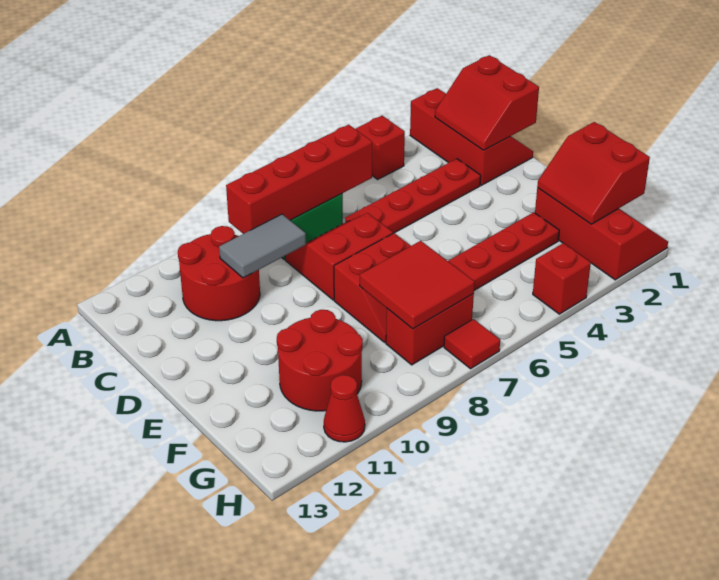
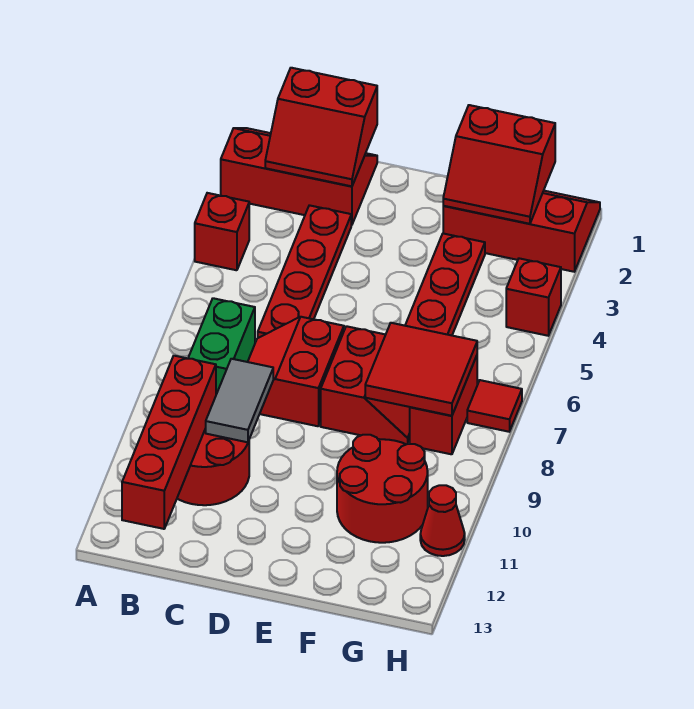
red 1x4 brick [226,125,372,234] -> red 1x4 brick moved to [122,356,216,529]

